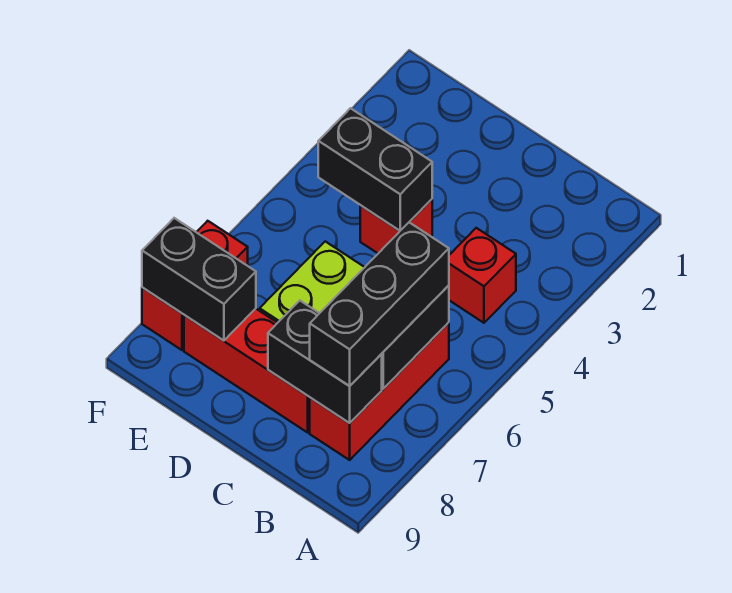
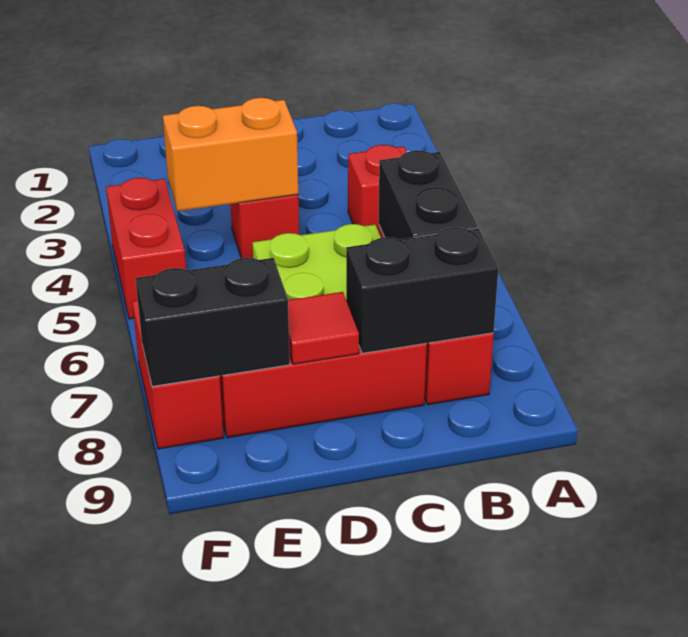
black 1x3 brick [310,222,449,386] -> none
black 1x2 brick [318,108,432,231] -> orange 1x2 brick [163,98,298,211]
none -> red 1x1 tile [288,292,359,364]
none -> red 1x2 brick [106,178,186,319]

